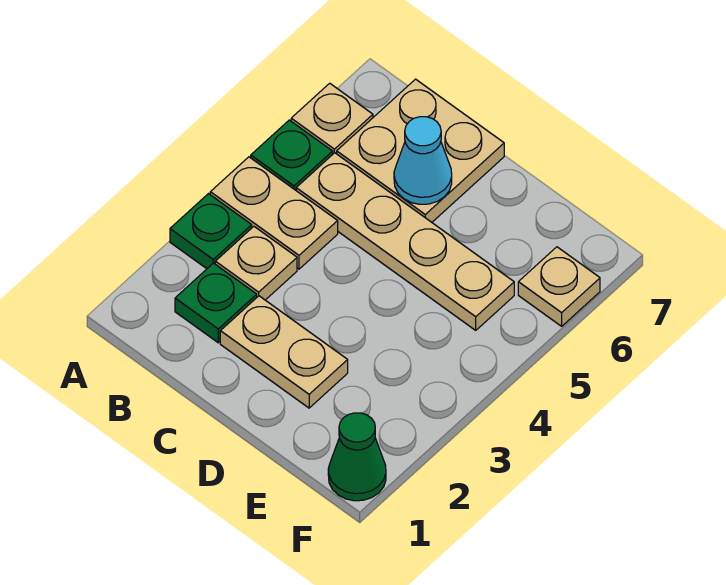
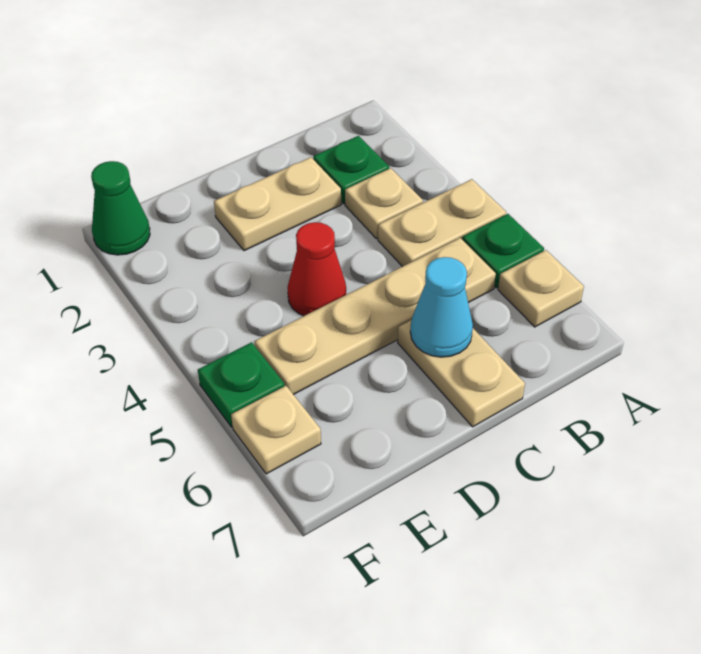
green 1x1 plate [170,194,252,269] -> green 1x1 plate moved to [198,342,285,427]
tan 2x2 plate [337,79,504,222] -> tan 1x2 plate [398,320,525,427]
none -> red 1x1 cone [287,222,346,316]

